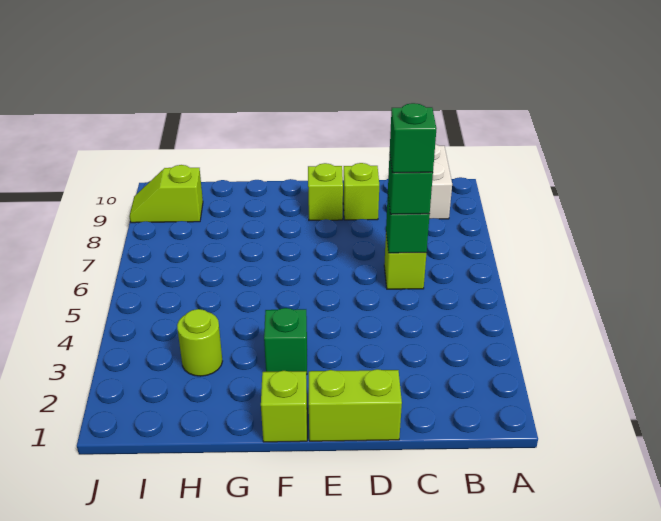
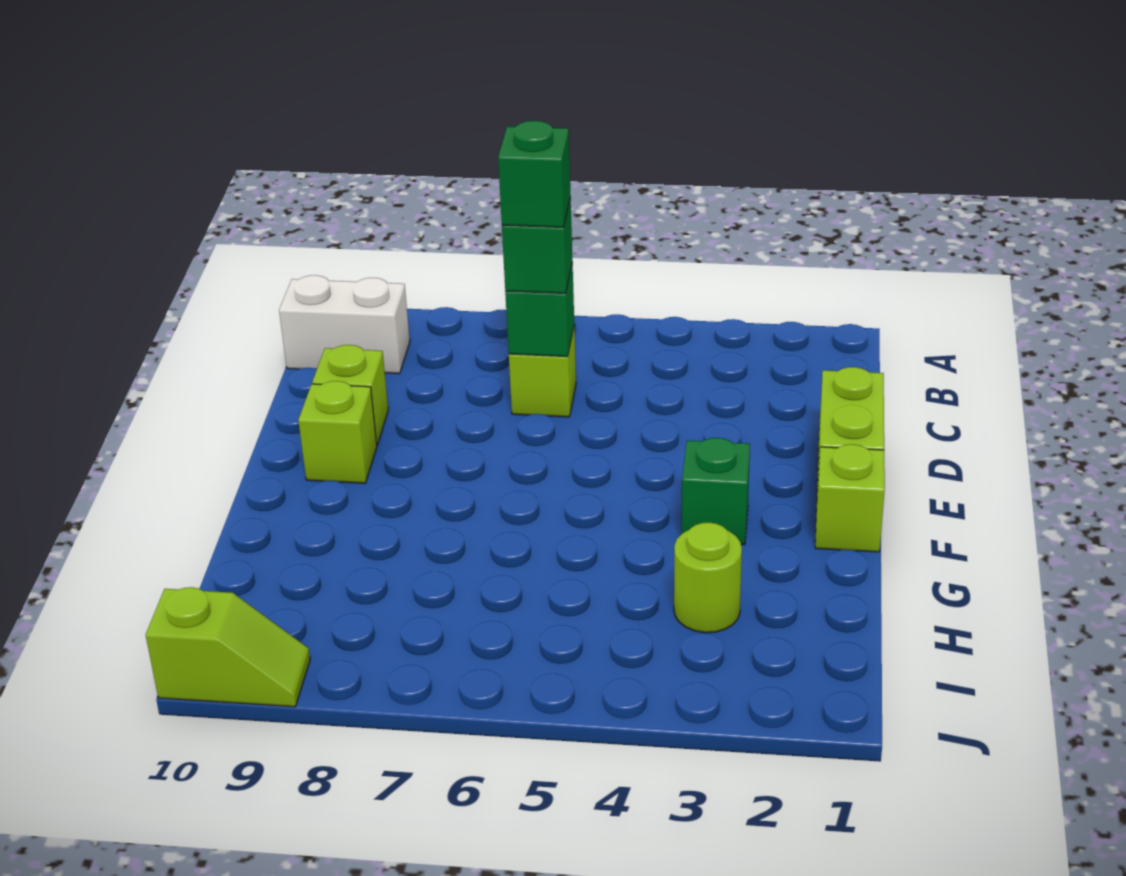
lime 1x2 slope [129,165,203,223] -> lime 1x2 slope turned to [146,587,310,707]

